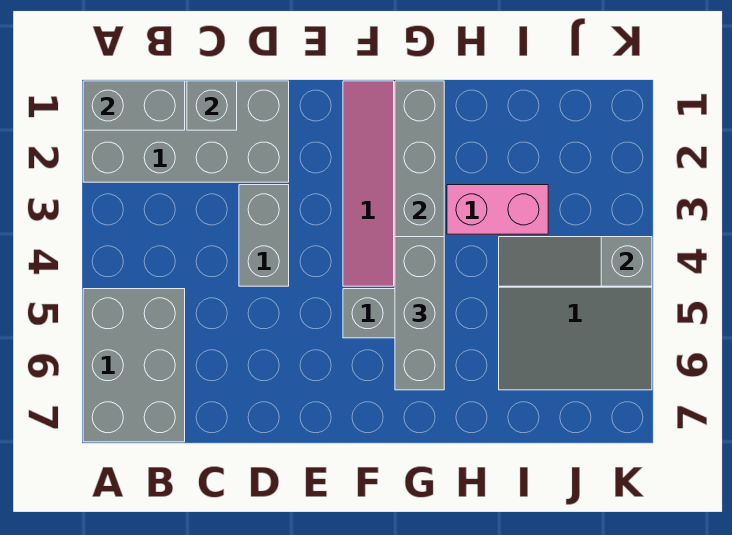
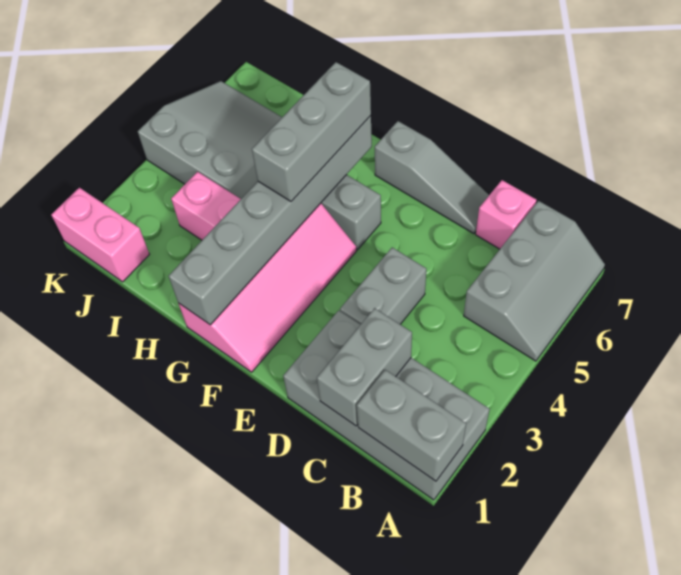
grey 2x3 brick [83,289,185,442] -> grey 2x3 slope [464,201,605,361]
grey 1x1 brick [187,81,237,130] -> grey 1x2 brick [317,308,412,426]
none -> pink 1x1 brick [476,180,536,249]
grey 1x3 slope [499,237,652,286] -> grey 1x3 slope moved to [375,121,489,234]
none -> pink 1x2 brick [51,188,150,282]

